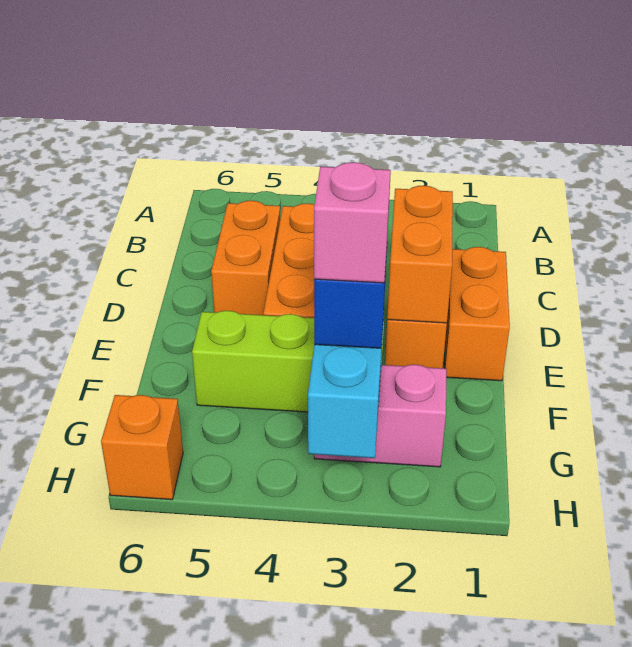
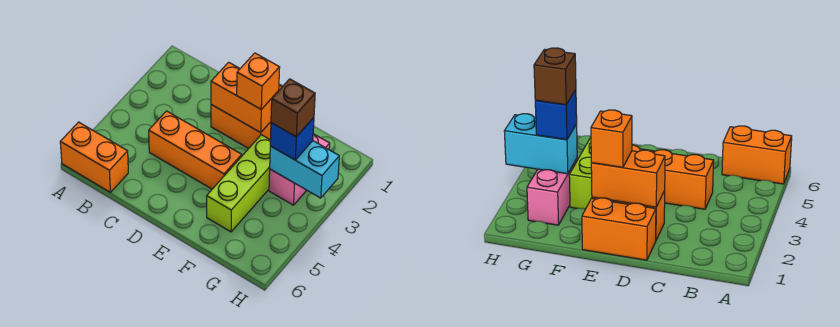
orange 1x2 brick [211,201,280,315] -> orange 1x2 brick moved to [60,122,128,192]
pink 1x1 brick [314,162,391,283] -> brown 1x1 brick [271,79,315,137]
orange 1x1 brick [101,395,183,500] -> orange 1x1 brick moved to [237,53,280,109]

